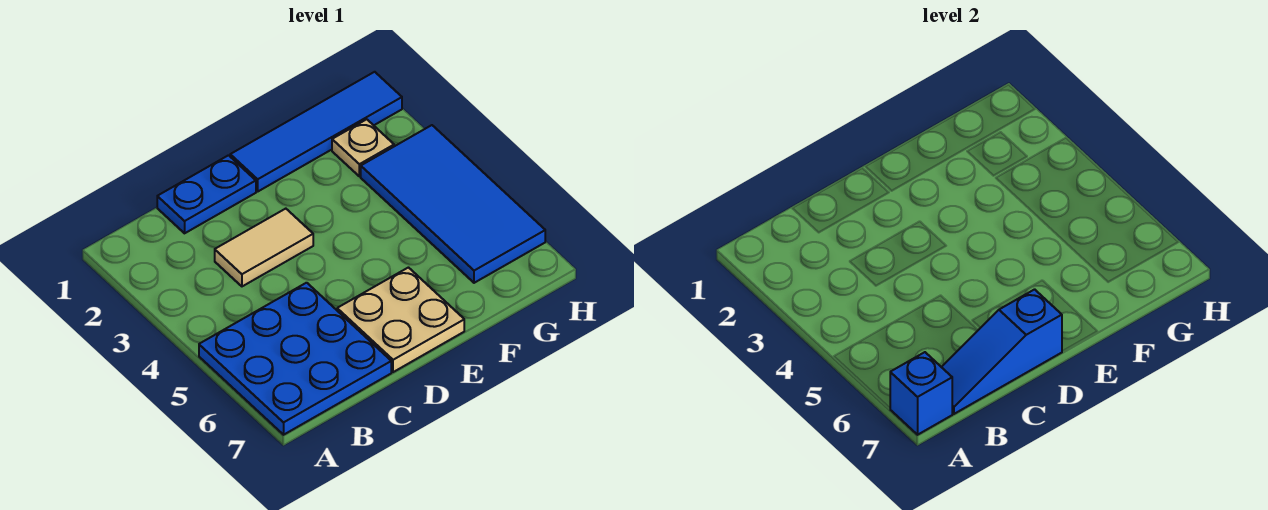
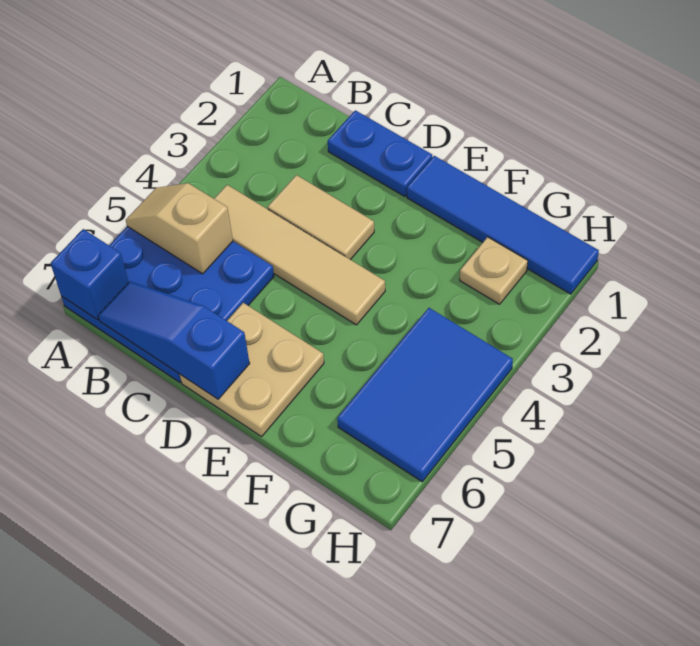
none -> tan 1x2 slope [126,183,233,274]
none -> tan 1x4 tile [214,185,385,325]
blue 2x4 tile [361,125,545,283] -> blue 2x3 tile [337,308,513,482]

